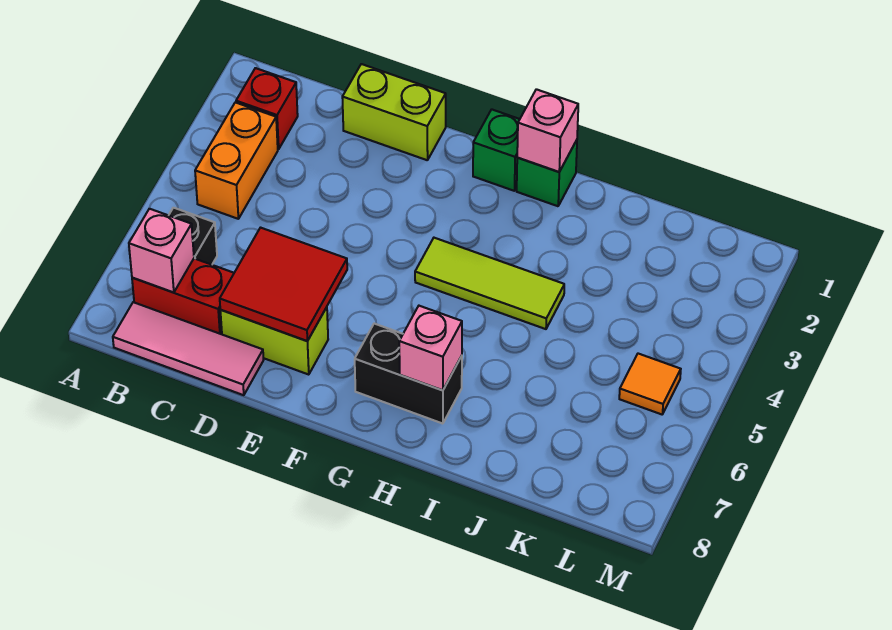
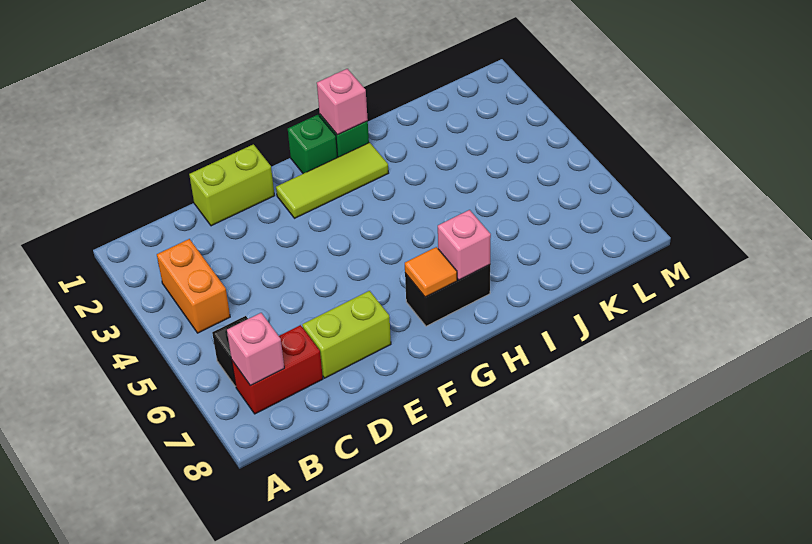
red 1x1 brick [236,68,298,149] -> none
pink 1x3 tile [113,302,264,395] -> none
red 2x2 tile [220,228,347,341] -> none
lime 1x3 tile [415,238,564,329] -> lime 1x3 tile moved to [276,142,388,218]
orange 1x1 tile [619,354,681,414] -> orange 1x1 tile moved to [405,247,457,297]

